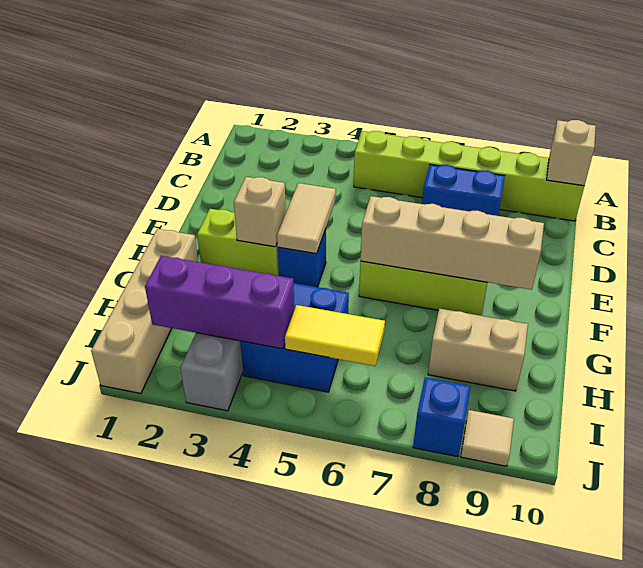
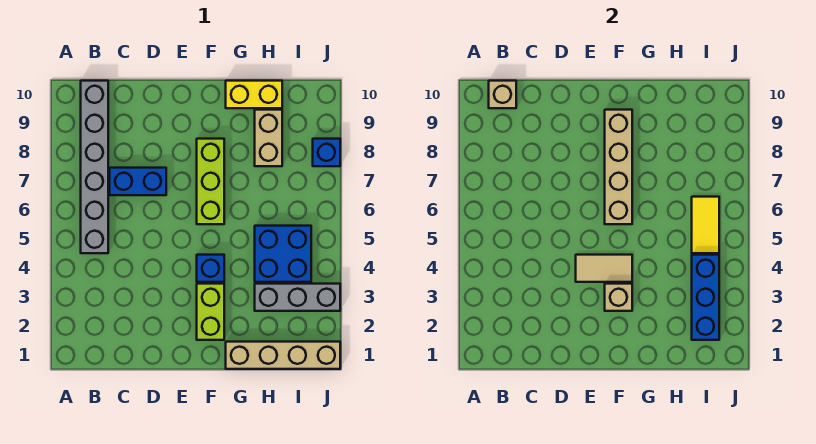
lime 1x6 brick [354,131,584,221] -> grey 1x6 brick [81,81,108,253]
blue 1x2 brick [422,165,505,216] -> blue 1x2 brick turned to [110,168,166,195]
none -> yellow 1x2 brick [226,81,282,108]
purple 1x3 brick [145,256,294,349] -> blue 1x3 brick [692,255,719,340]
tan 1x1 tile [461,410,514,466] -> none

